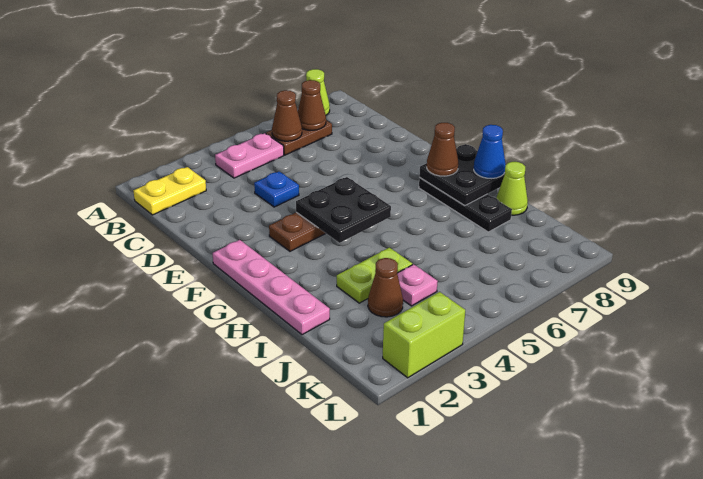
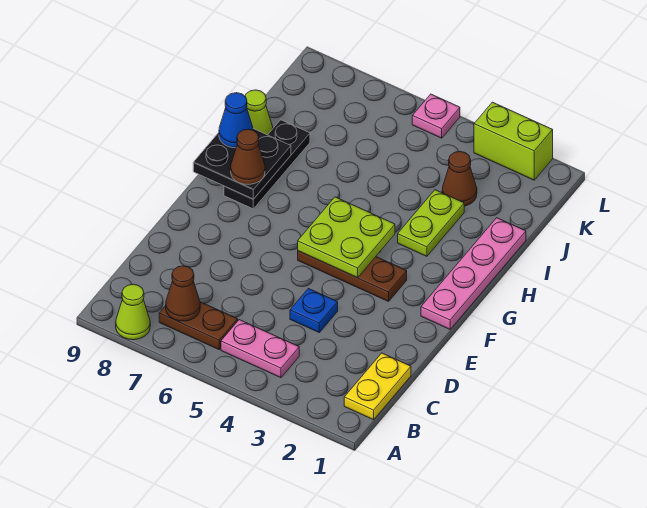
yellow 1x2 plate [134,167,206,215] -> yellow 1x2 plate turned to [344,353,411,420]
brown 1x1 cone [272,90,302,141] -> none
black 2x2 plate [296,177,391,243] -> lime 2x2 plate [298,197,395,278]
lime 1x2 plate [337,248,412,303] -> lime 1x2 plate turned to [398,190,464,256]
pink 1x1 plate [397,264,438,306] -> pink 1x1 plate moved to [412,94,460,138]

